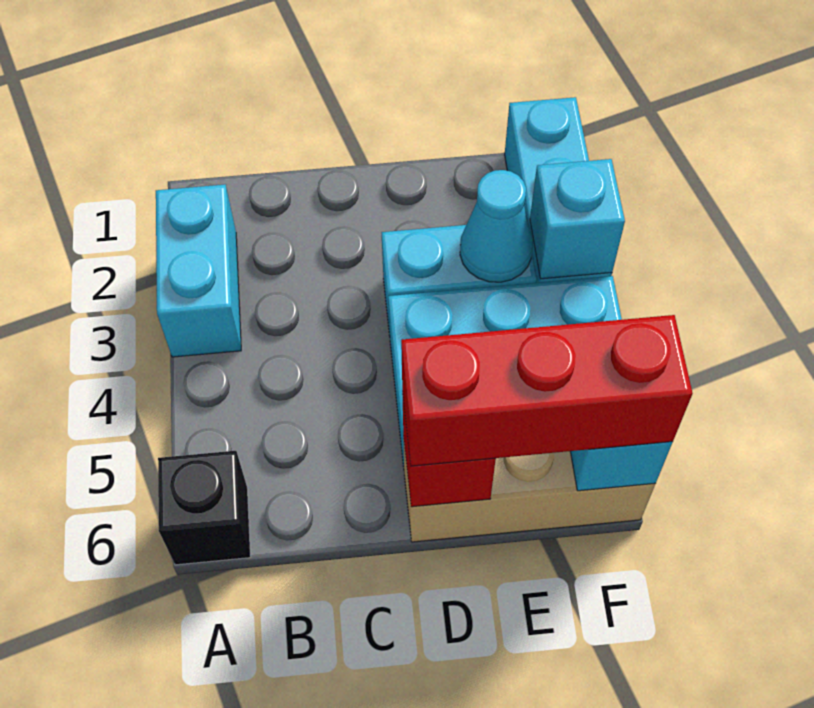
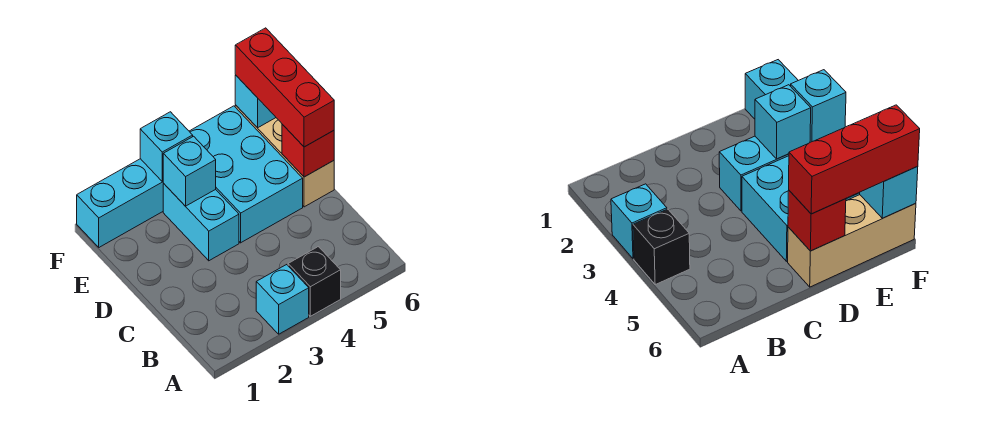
cyan 1x2 brick [156,185,241,357] -> cyan 1x1 brick [256,265,309,334]
black 1x1 brick [158,451,250,565] -> black 1x1 brick moved to [288,247,341,316]
cyan 1x1 cone [460,170,533,282] -> cyan 1x1 brick [163,136,216,206]

